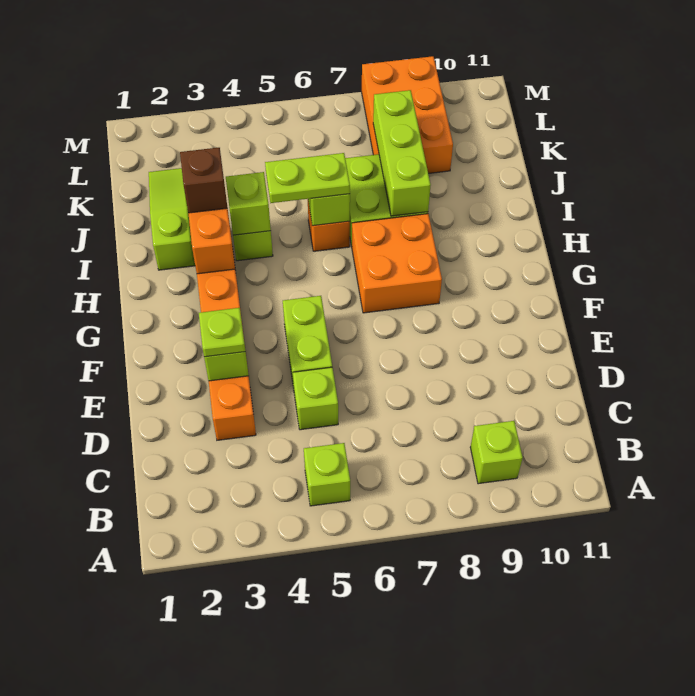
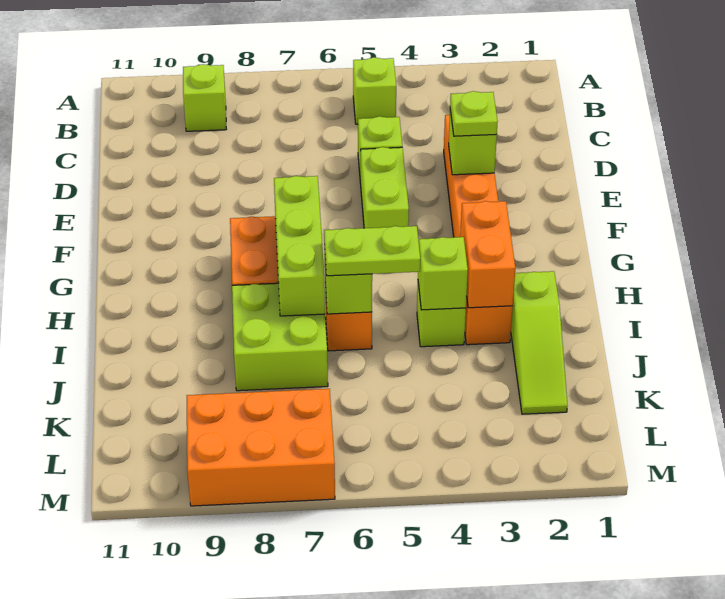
brown 1x1 brick [180,148,227,213] -> none
lime 1x3 brick [373,90,431,216] -> lime 1x3 brick moved to [274,176,325,316]
orange 2x3 brick [362,56,453,174] -> orange 2x3 brick turned to [187,389,335,506]

